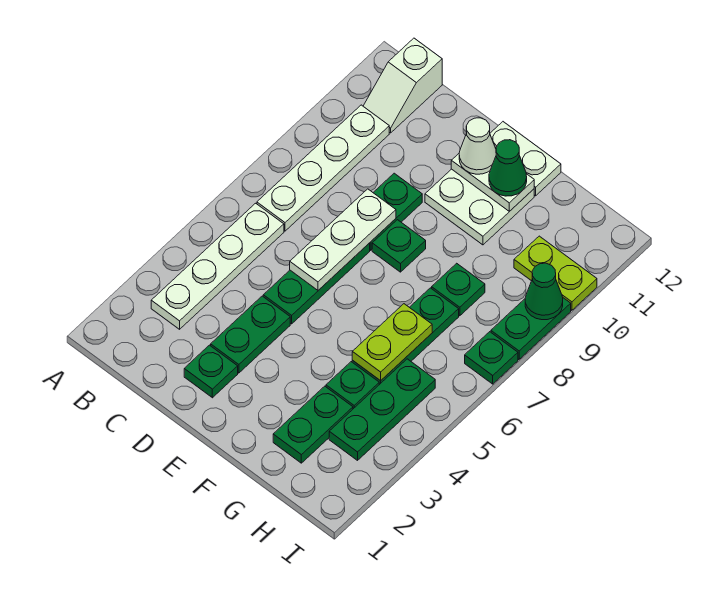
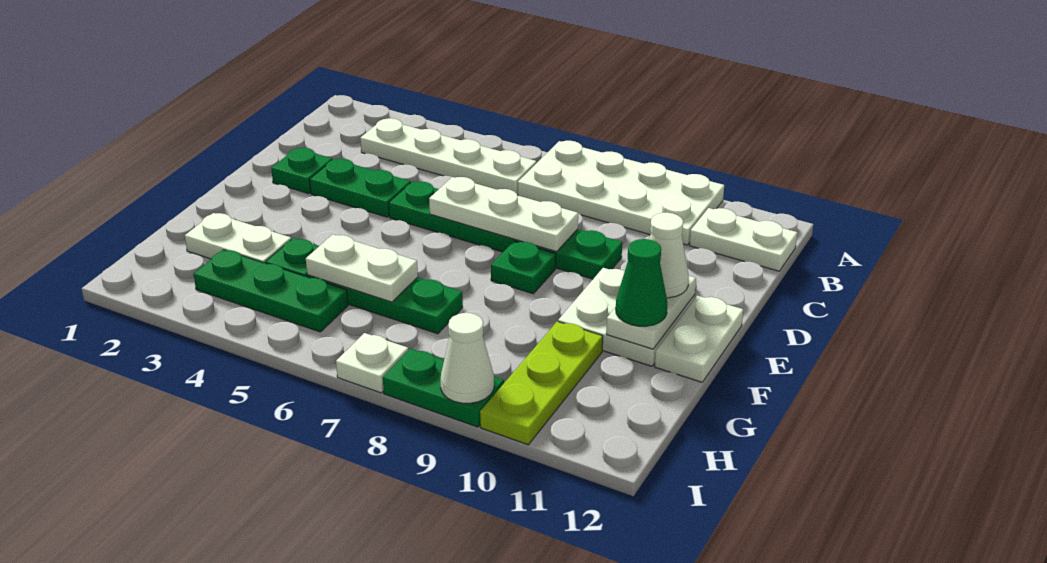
white 1x4 plate [257,105,389,231] -> white 2x4 plate [518,141,724,245]
white 1x2 slope [363,38,442,133] -> white 1x2 plate [690,208,797,271]
green 1x2 plate [273,386,353,463] -> white 1x2 plate [185,213,291,263]
lime 1x2 plate [352,304,432,381] -> white 1x2 plate [306,235,418,302]
green 1x1 plate [432,263,485,316] -> none
lime 1x2 plate [514,236,597,310] -> lime 1x3 plate [480,321,603,445]
green 1x1 plate [465,332,518,384] -> white 1x1 plate [336,333,408,393]
green 1x1 cone [525,263,563,320] -> white 1x1 cone [440,313,494,403]

